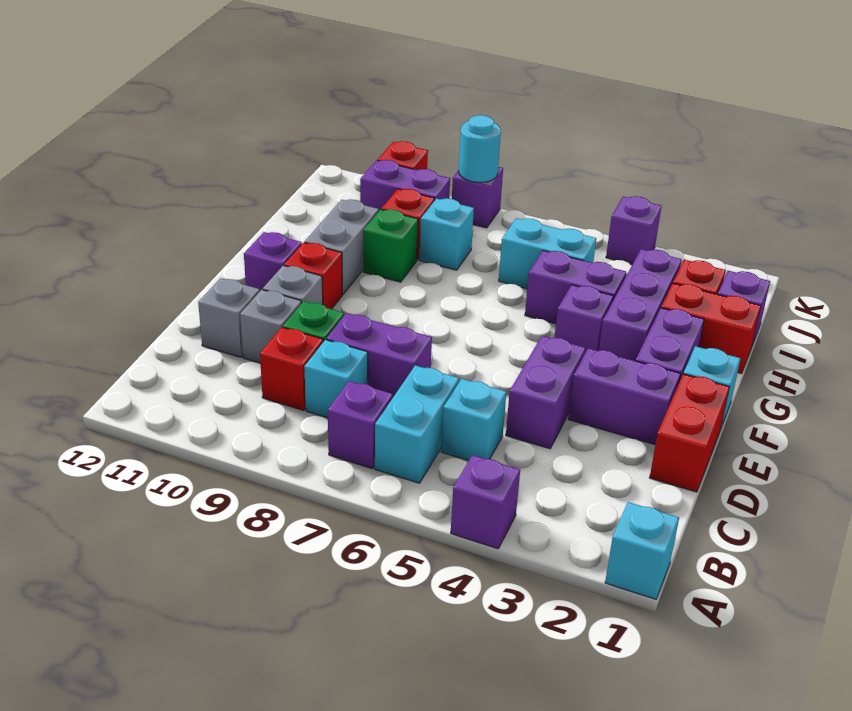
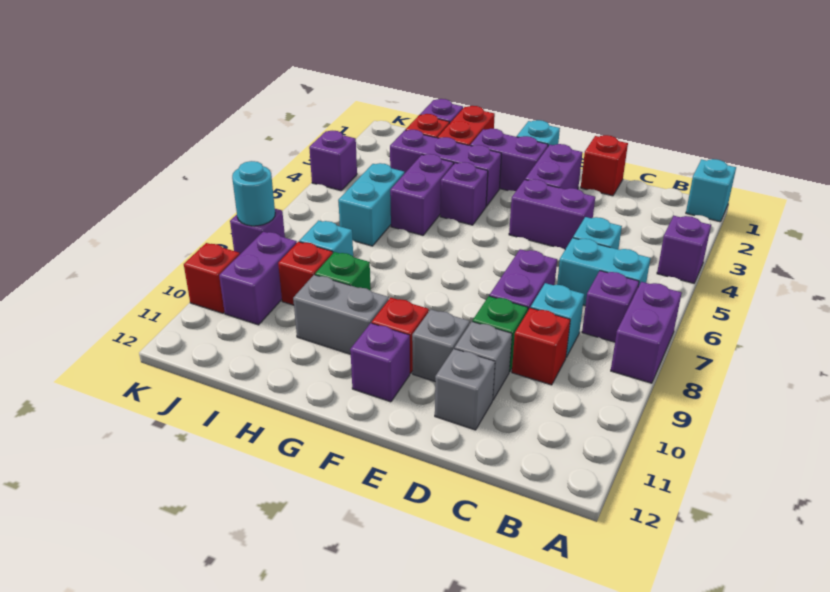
none -> purple 1x2 brick [611,282,681,383]
red 1x2 brick [650,374,730,492] -> red 1x1 brick [581,135,628,196]

